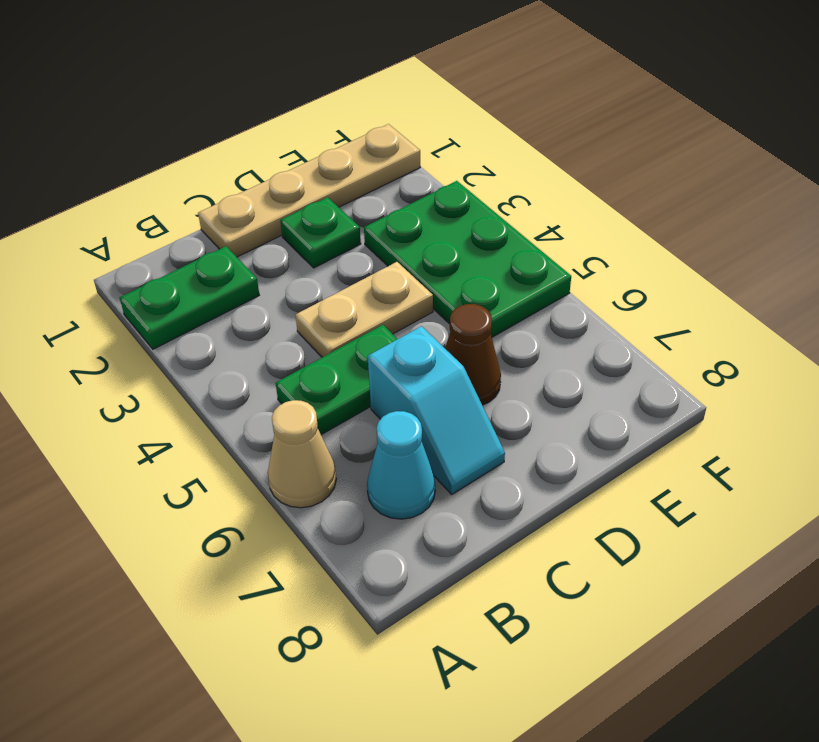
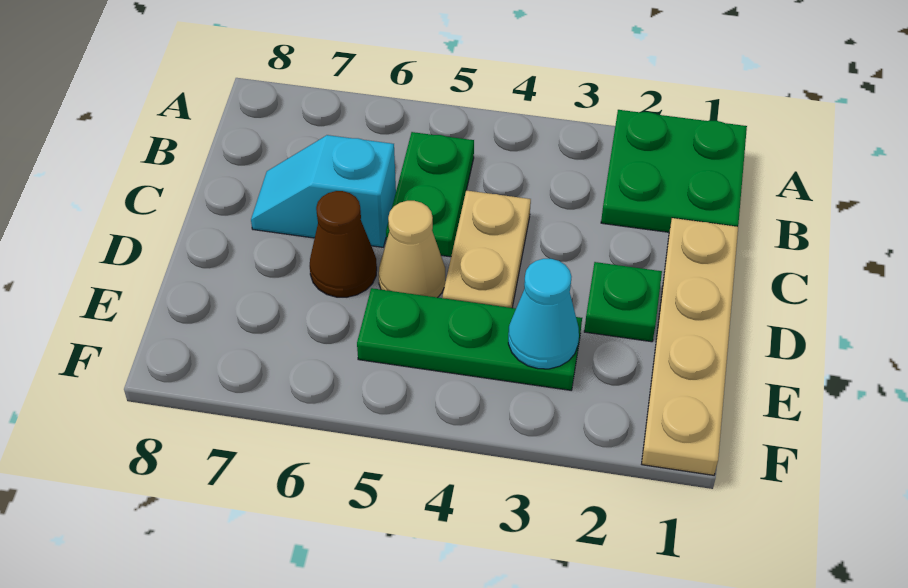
green 1x2 plate [120,246,259,349] -> green 2x2 plate [601,110,747,232]
tan 1x1 cone [268,400,336,508] -> tan 1x1 cone moved to [379,201,445,298]
cyan 1x1 cone [367,411,435,519] -> cyan 1x1 cone moved to [508,259,579,369]
green 2x3 plate [364,181,571,337] -> green 1x3 plate [357,288,582,390]

